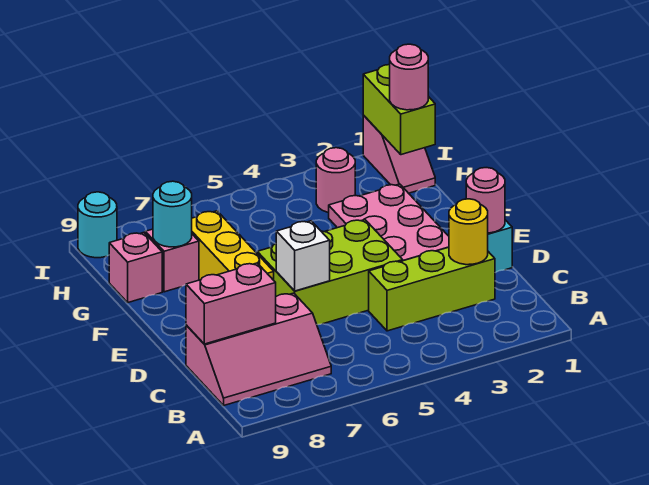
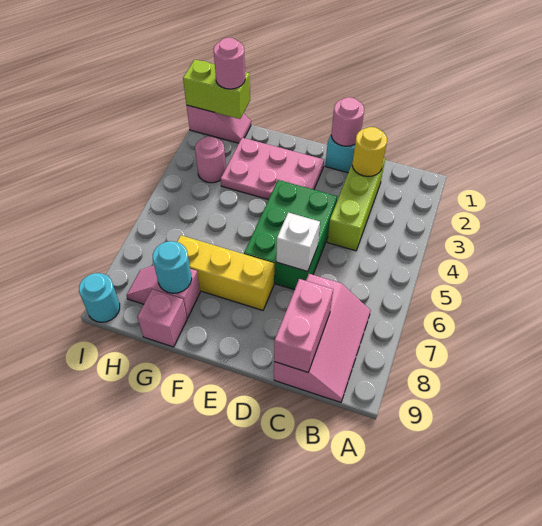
lime 2x3 brick [257,220,403,325] -> green 2x3 brick [244,180,337,290]

